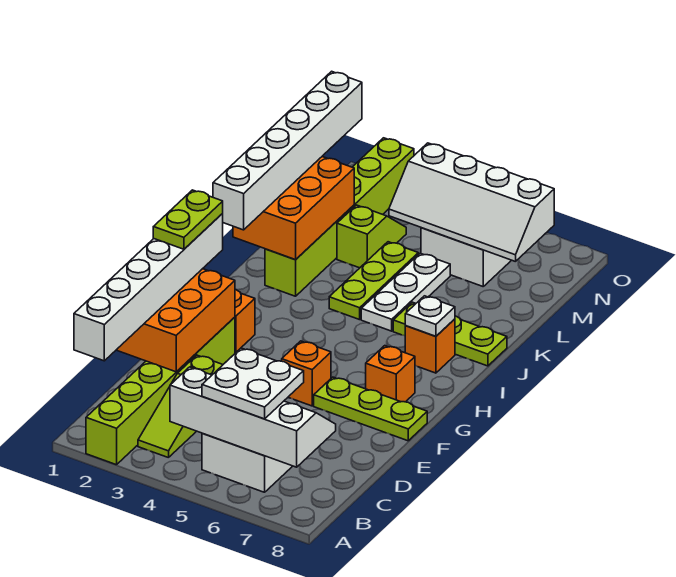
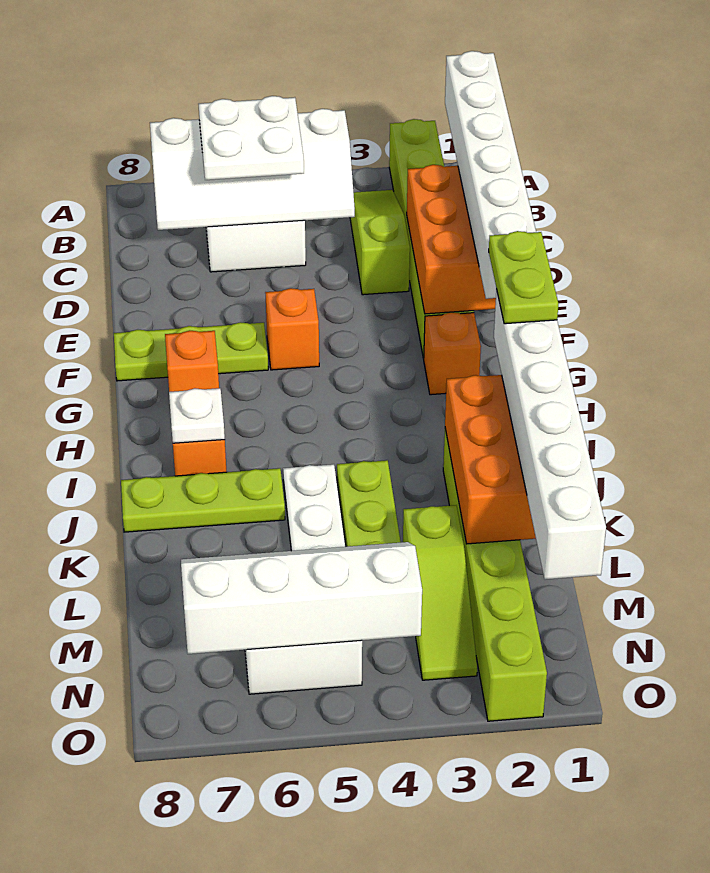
lime 1x2 plate [153,190,223,249] -> lime 1x2 plate moved to [488,231,558,324]
lime 1x2 slope [337,205,406,268] -> lime 1x3 slope [403,505,477,680]

